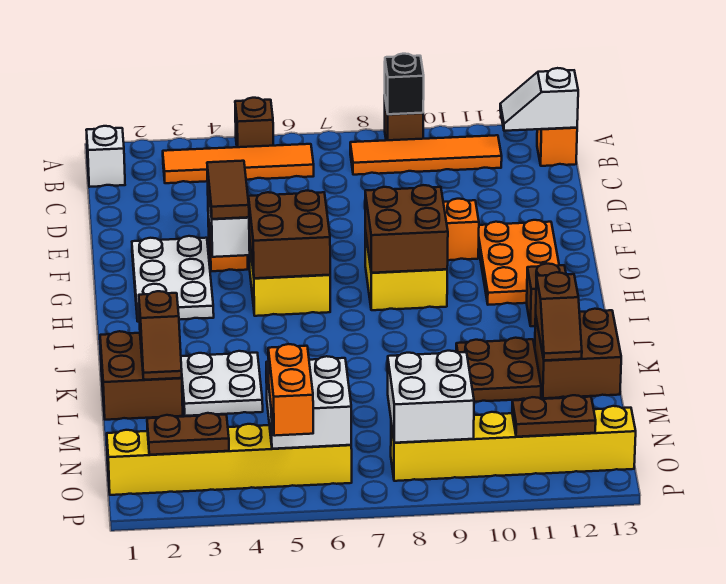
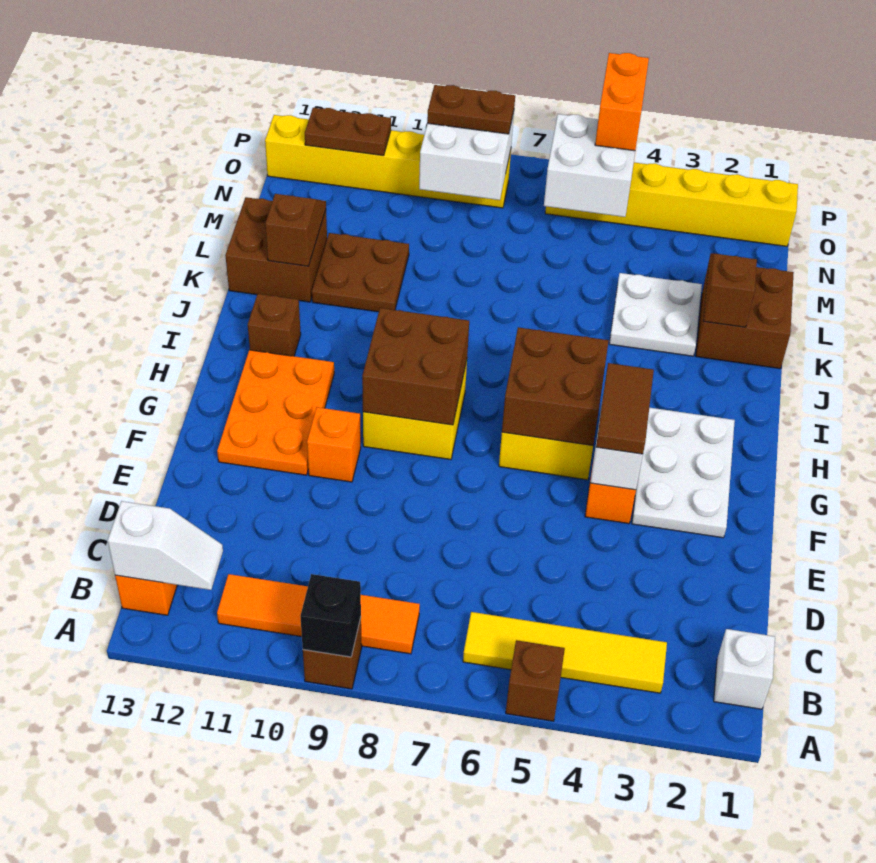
orange 1x4 tile [163,144,314,183] -> yellow 1x4 tile [463,612,667,693]
brown 1x2 plate [147,413,229,455] -> brown 1x2 plate moved to [427,85,515,134]

